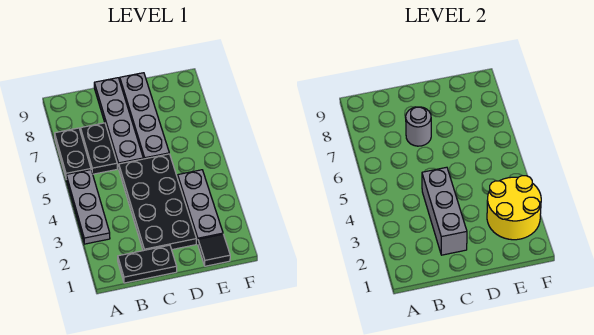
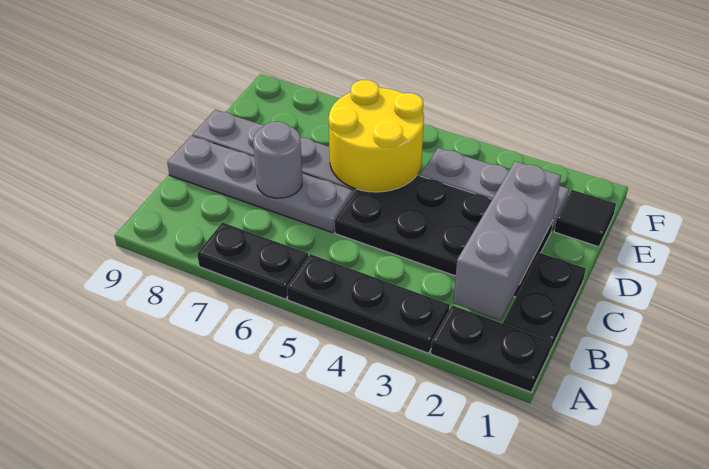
grey 1x3 plate [66,170,110,244] -> black 1x3 plate [287,254,450,353]
black 1x2 plate [81,123,117,174] -> black 1x2 plate moved to [431,305,551,392]
grey 1x3 brick [422,167,467,255] -> grey 1x3 brick turned to [453,161,561,320]
yellow 2x2 round brick [487,176,541,240] -> yellow 2x2 round brick moved to [329,80,424,192]

